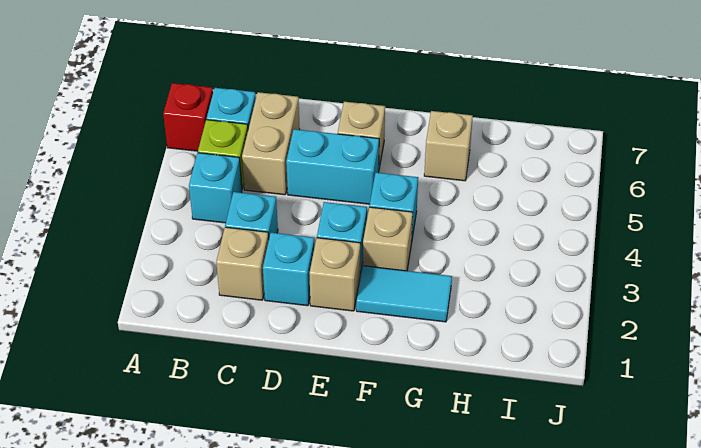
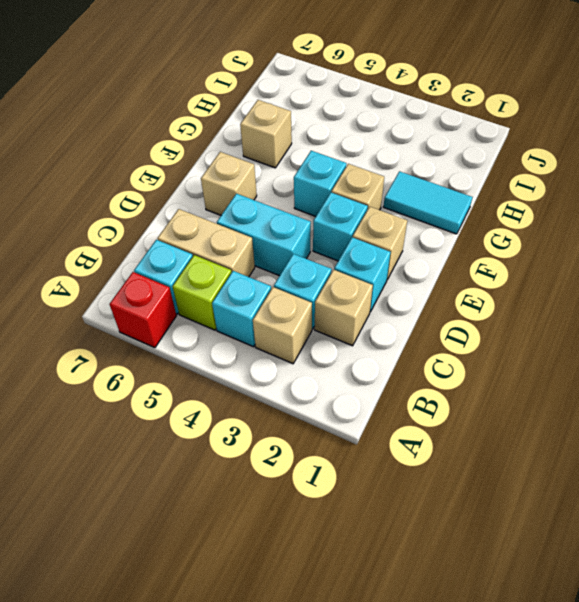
none -> tan 1x1 brick [253,287,312,364]
cyan 1x2 brick [286,129,379,204] -> cyan 1x2 brick turned to [217,194,311,276]
cyan 1x2 tile [356,266,452,322] -> cyan 1x2 tile turned to [383,171,472,234]

